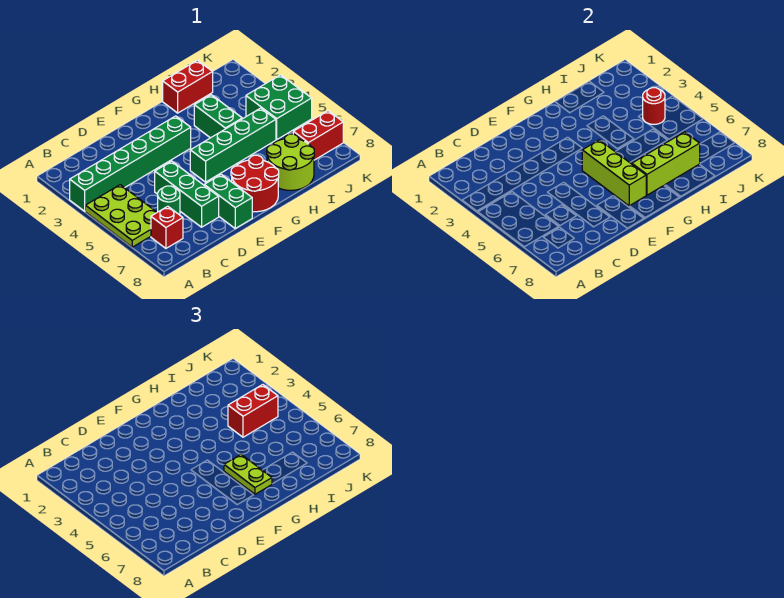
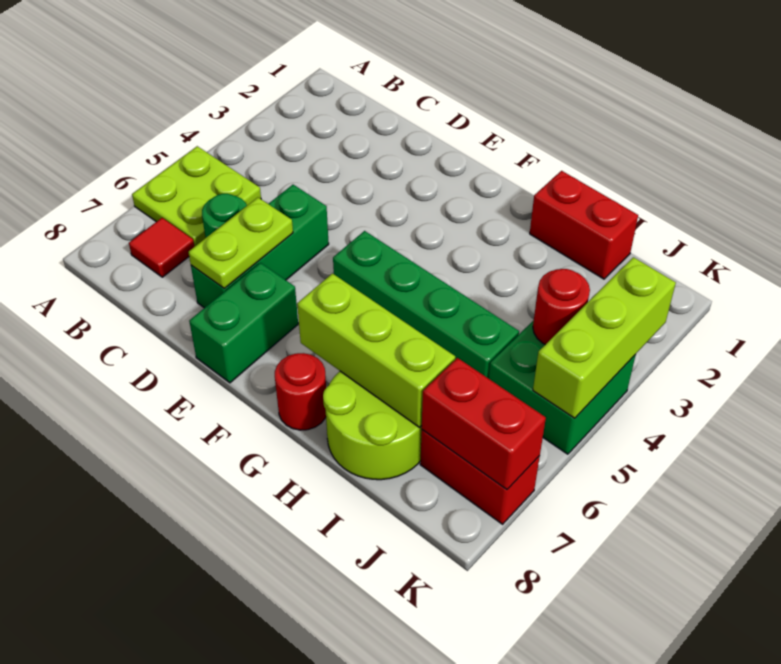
green 1x6 brick [70,116,191,211] -> none
lime 2x3 plate [85,185,157,247] -> lime 2x2 plate [132,146,261,247]
red 1x1 brick [151,206,183,248] -> red 1x1 tile [129,218,194,277]
lime 1x3 brick [582,140,646,206] -> lime 1x3 brick moved to [533,257,676,418]
red 2x2 round brick [231,155,279,212] -> red 1x1 round brick [275,353,326,430]
lime 1x2 plate [224,455,272,494] -> lime 1x2 plate moved to [188,198,293,289]
green 1x2 brick [194,95,242,138] -> none
red 1x2 brick [228,385,278,437] -> red 1x2 brick moved to [422,358,546,490]

